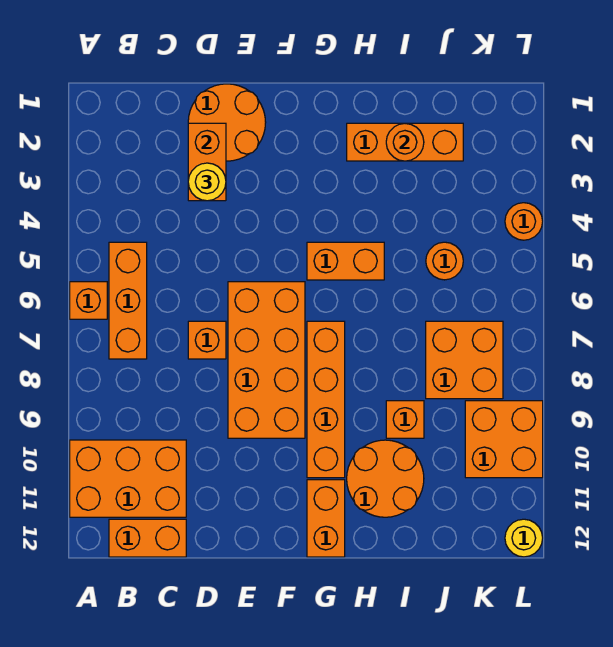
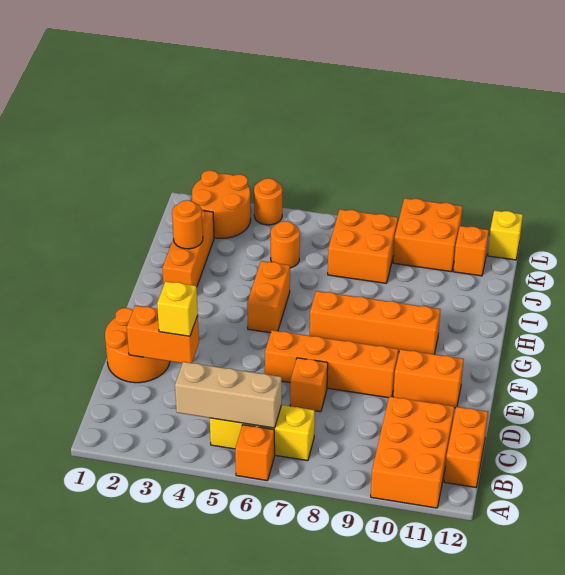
none -> tan 1x3 brick [175,362,282,428]
orange 1x3 brick [109,242,147,359] -> yellow 1x3 brick [210,405,315,461]
yellow 1x1 round brick [188,163,226,201] -> yellow 1x1 brick [157,281,198,336]
orange 2x4 brick [228,282,305,438] -> orange 1x4 brick [265,330,398,398]
orange 1x2 brick [307,480,345,557] -> orange 1x2 brick moved to [393,349,464,408]
orange 2x2 round brick [347,440,424,517] -> orange 2x2 round brick moved to [192,171,251,238]
orange 1x1 brick [386,401,424,438] -> orange 1x1 brick moved to [453,226,489,276]
yellow 1x1 round brick [505,519,543,557] -> yellow 1x1 brick [488,210,523,260]

